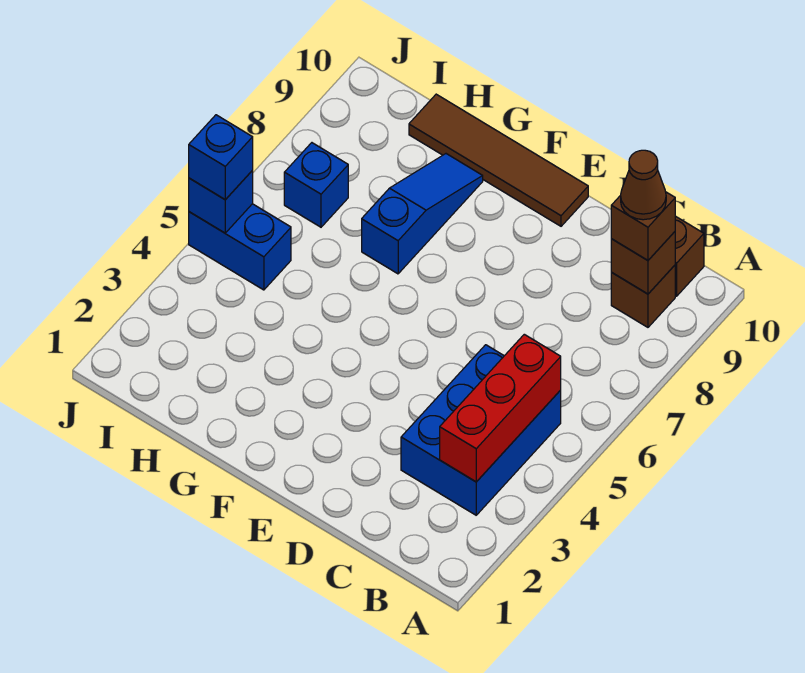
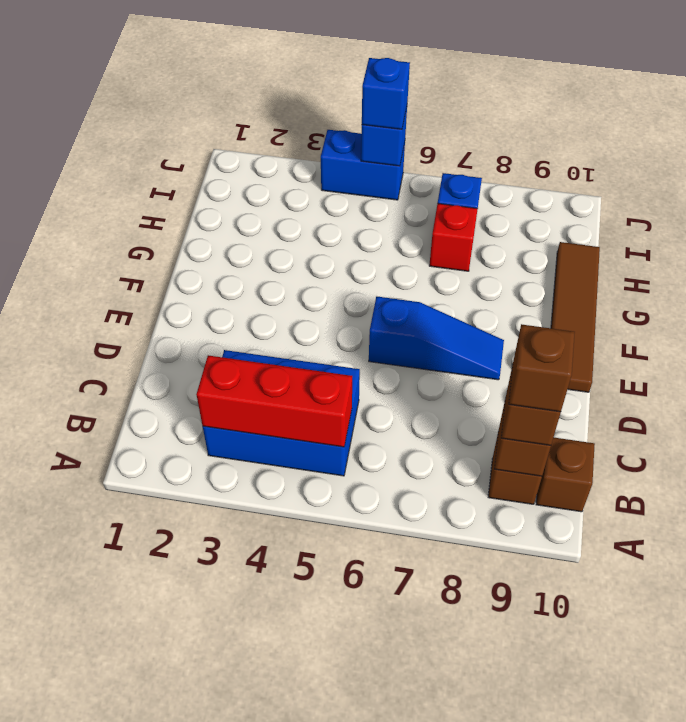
brown 1x1 cone [621,150,666,220] -> brown 1x1 brick [509,324,575,412]
blue 1x3 slope [362,154,483,274] -> blue 1x3 slope moved to [369,297,504,380]
none -> red 1x1 brick [429,203,478,271]
blue 1x2 brick [189,204,291,290] -> blue 1x2 brick turned to [321,130,405,200]

